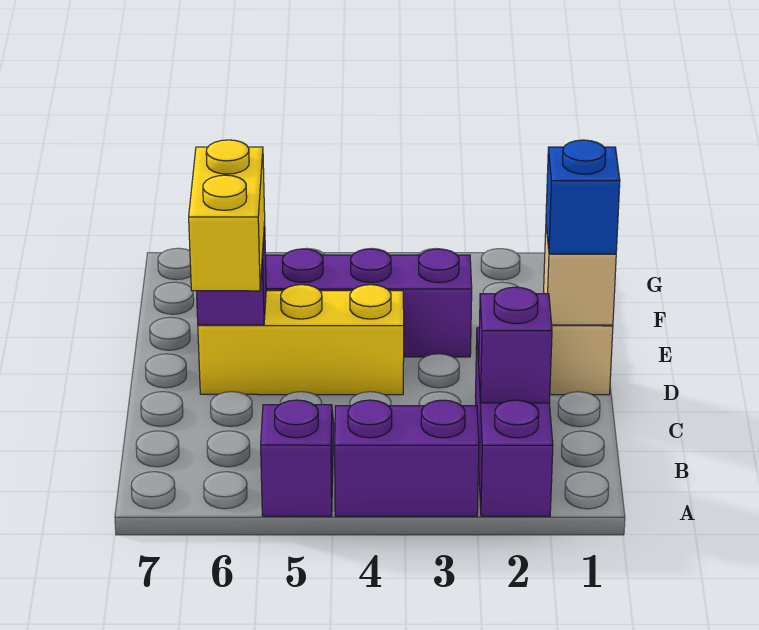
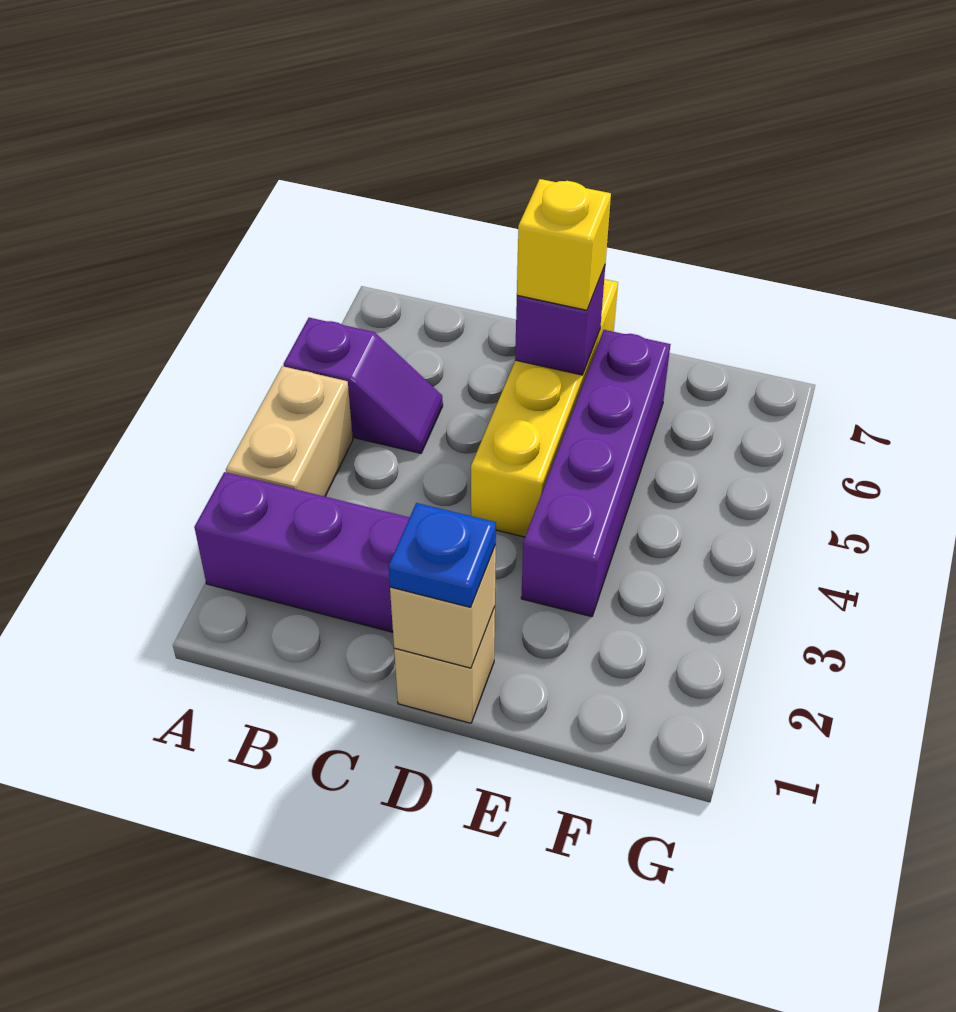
purple 1x2 brick [335,400,479,516] -> tan 1x2 brick [226,366,353,497]
purple 1x1 brick [479,287,552,403] -> none
yellow 1x2 brick [189,140,265,291] -> yellow 1x1 brick [517,179,611,310]
blue 1x1 brick [546,140,620,254] -> blue 1x1 plate [388,503,496,607]
yellow 1x3 brick [198,285,404,395] -> yellow 1x4 brick [471,279,618,537]

